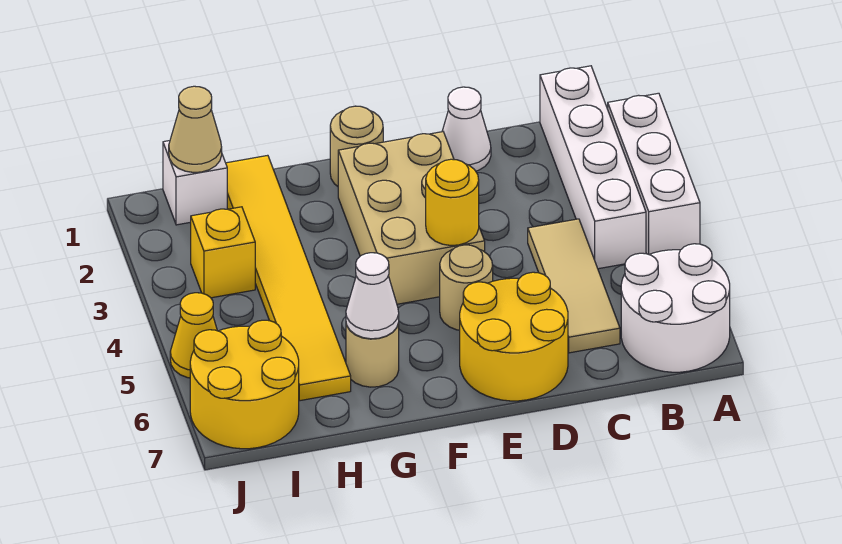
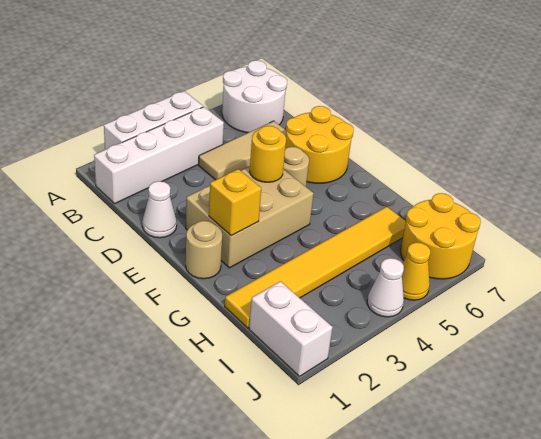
tan 1x1 round brick [346,323,399,387] -> none
white 1x1 cone [346,253,399,339] -> white 1x1 cone moved to [367,258,404,317]
white 1x1 brick [163,141,227,225] -> white 1x2 brick [249,281,333,376]
tan 1x1 cone [169,86,222,173] -> none
yellow 1x1 brick [191,207,255,298] -> yellow 1x1 brick moved to [209,169,261,236]

